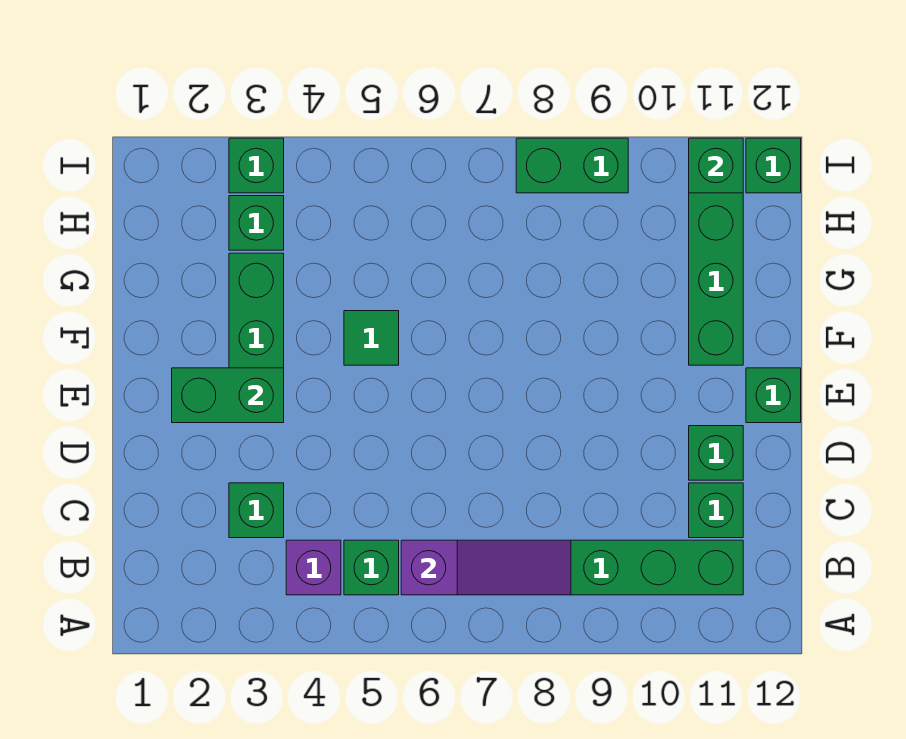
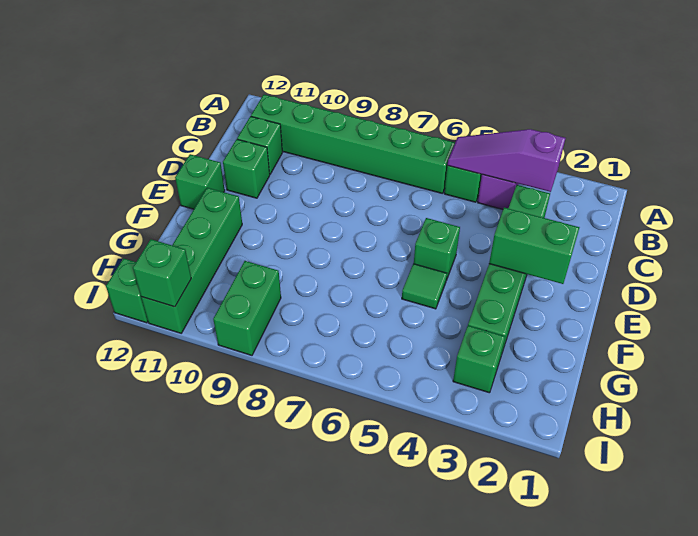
purple 1x3 slope [401,540,571,595] -> purple 1x3 slope moved to [448,129,566,192]
green 1x1 brick [229,138,284,193] -> green 1x1 brick moved to [414,218,460,280]
green 1x2 brick [516,138,628,193] -> green 1x2 brick turned to [213,261,281,355]

